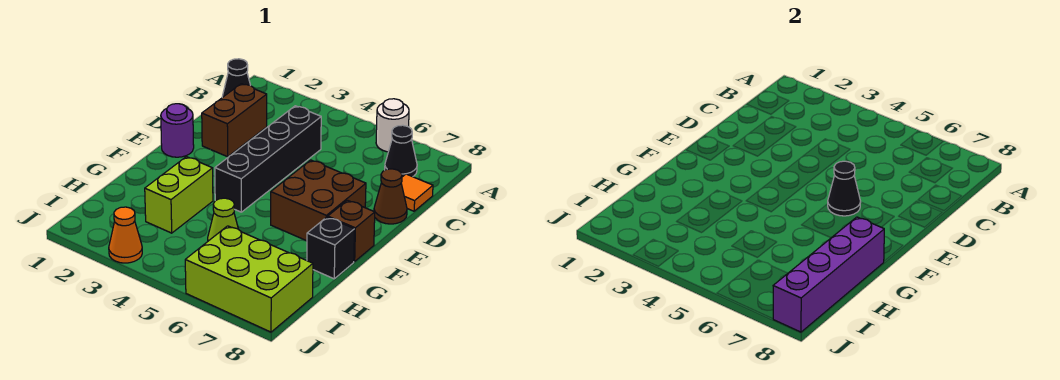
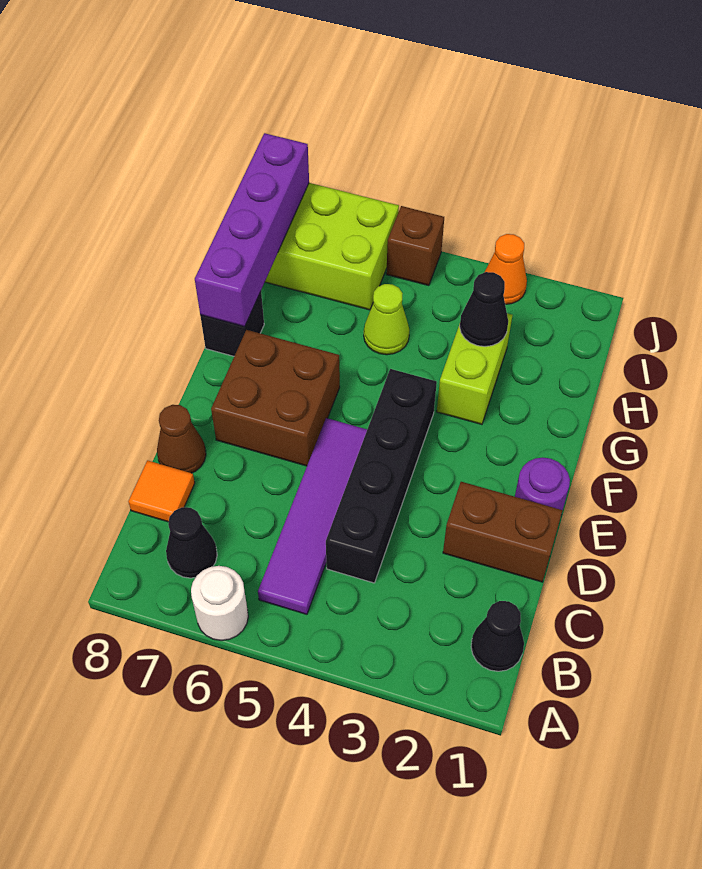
none -> purple 1x4 tile [258,418,367,614]
brown 1x2 brick [202,84,267,157] -> brown 1x2 brick turned to [443,482,563,582]
black 1x1 cone [828,161,861,216] -> black 1x1 cone moved to [460,272,508,347]
brown 1x1 brick [328,200,375,261] -> brown 1x1 brick moved to [386,206,444,286]

